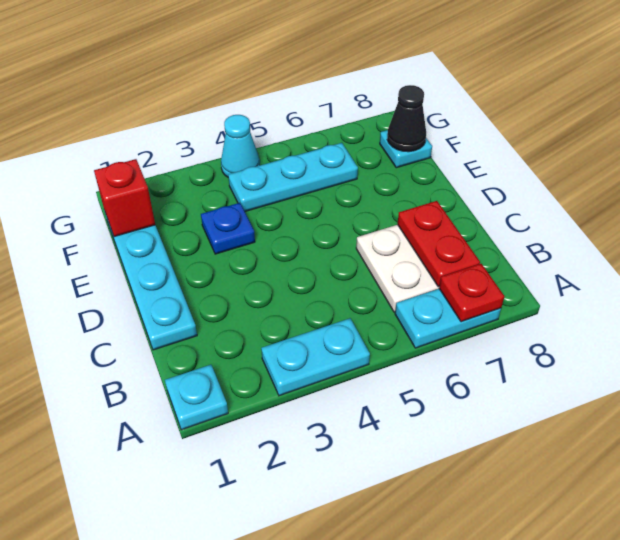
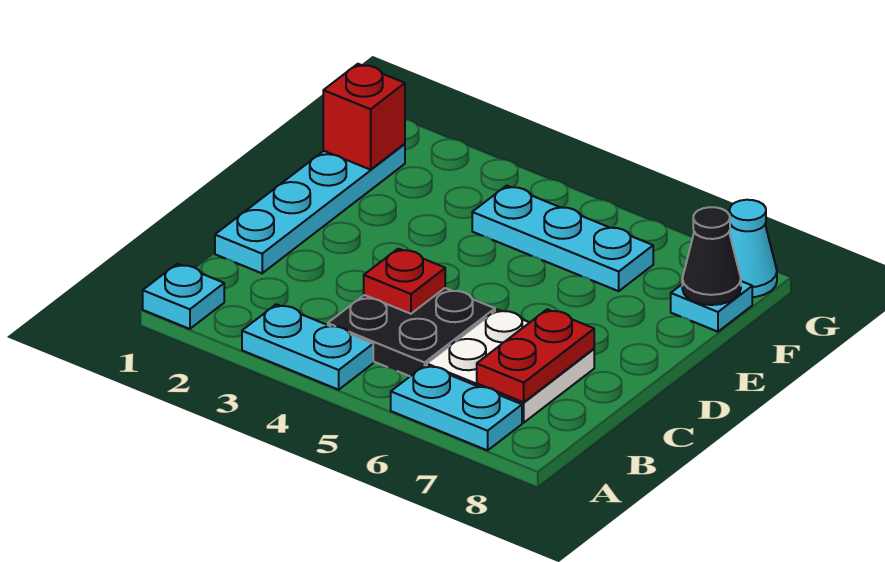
red 1x1 plate [439,264,504,322] -> red 1x1 plate moved to [364,249,445,314]
none -> black 2x2 plate [328,288,495,376]
blue 1x1 plate [201,203,255,254] -> none
cyan 1x1 cone [221,115,260,177] -> cyan 1x1 cone moved to [729,200,777,297]

